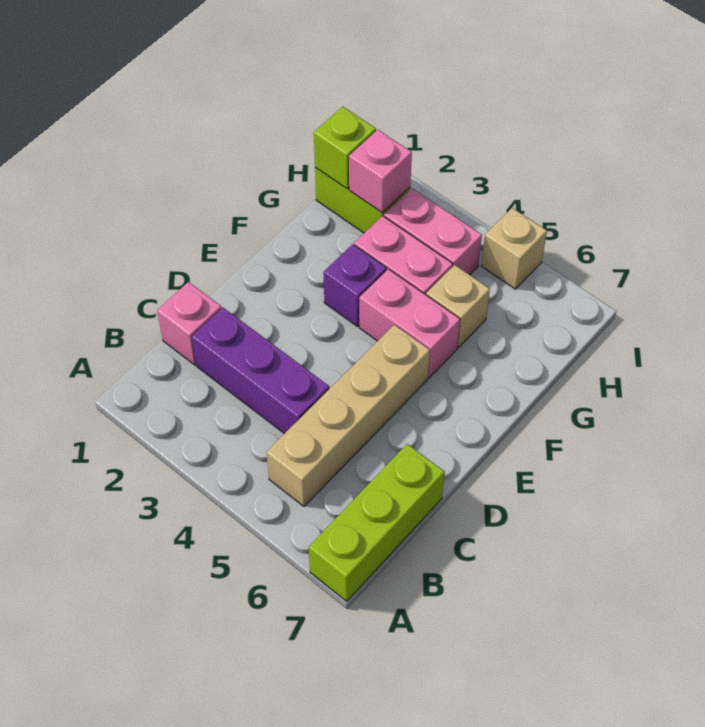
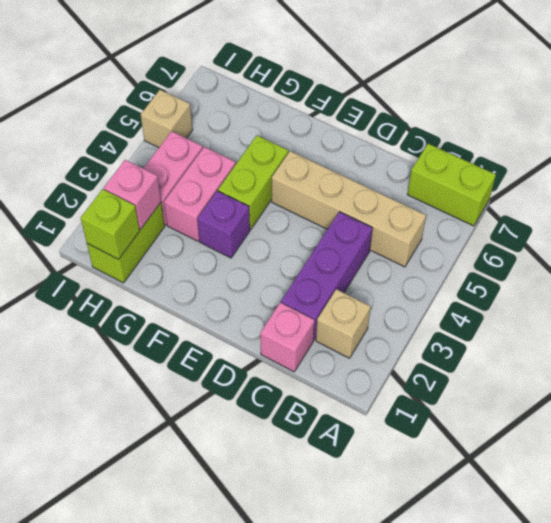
lime 1x3 brick [309,444,445,601] -> lime 1x2 brick [407,144,496,226]
pink 1x2 brick [359,269,460,378] -> lime 1x2 brick [218,136,288,229]
tan 1x1 brick [426,265,490,348] -> tan 1x1 brick moved to [316,289,371,358]

